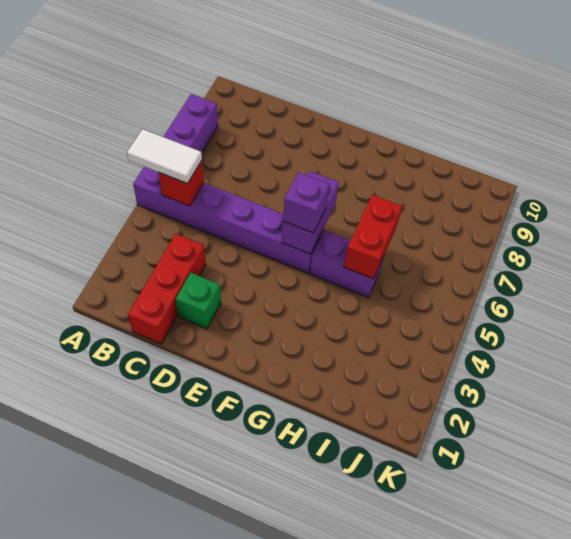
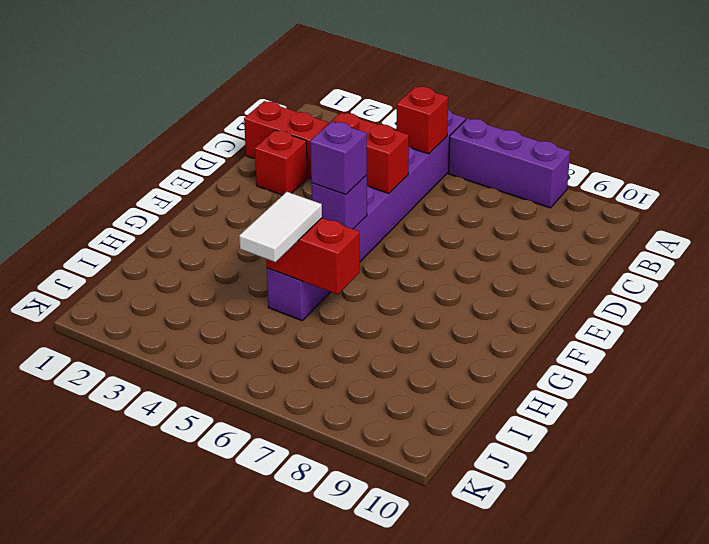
white 1x2 tile [127,129,202,184] -> white 1x2 tile moved to [239,192,322,262]
green 1x1 brick [176,273,221,329] -> red 1x1 brick [255,130,307,195]
none -> red 1x2 brick [321,113,409,194]
purple 1x2 brick [282,171,339,254] -> purple 1x1 brick [311,175,367,229]

